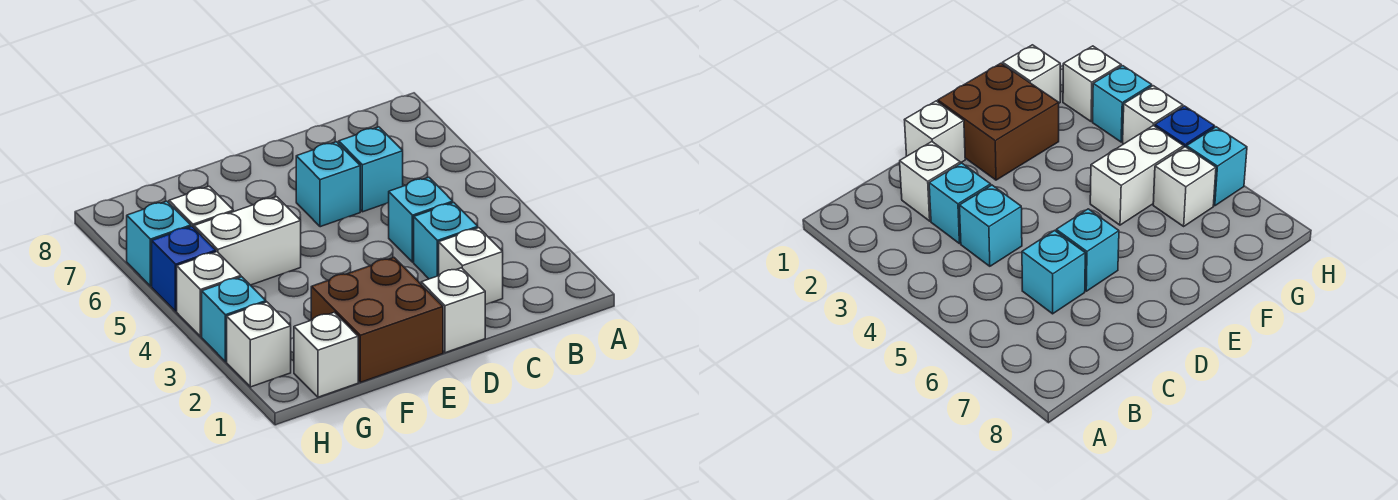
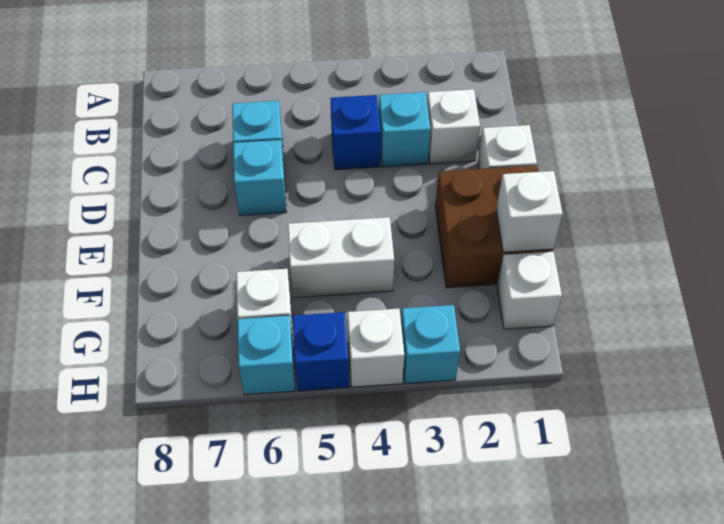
cyan 1x1 brick [389,177,453,262] -> blue 1x1 brick [330,95,381,170]
white 1x2 brick [194,197,301,285] -> white 1x2 brick turned to [288,217,394,298]
white 1x1 brick [227,302,291,387] -> white 1x1 brick moved to [496,171,563,252]

